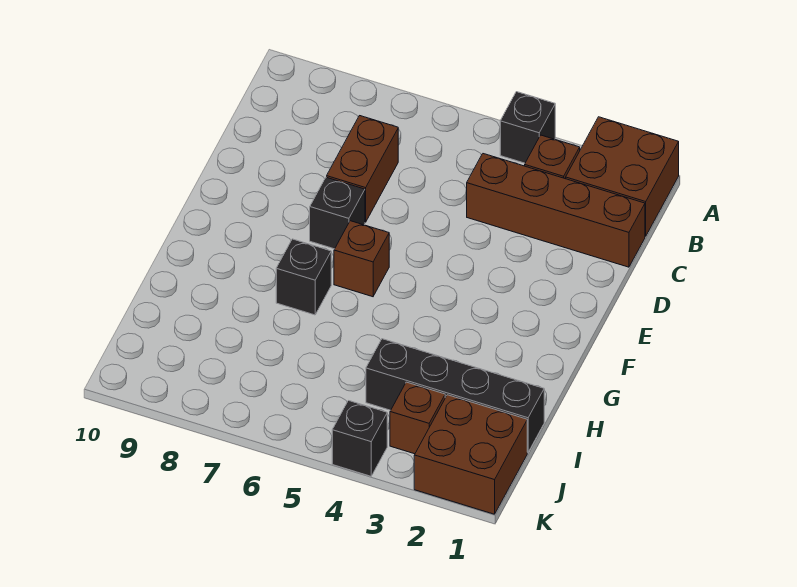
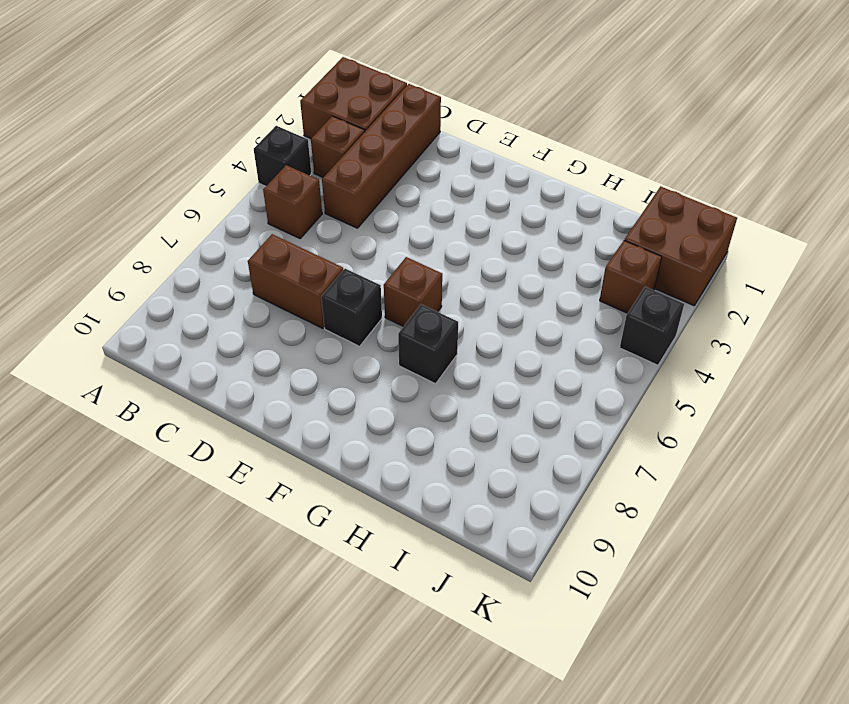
none -> brown 1x1 brick [263,165,322,238]
black 1x4 brick [366,339,544,452] -> none

